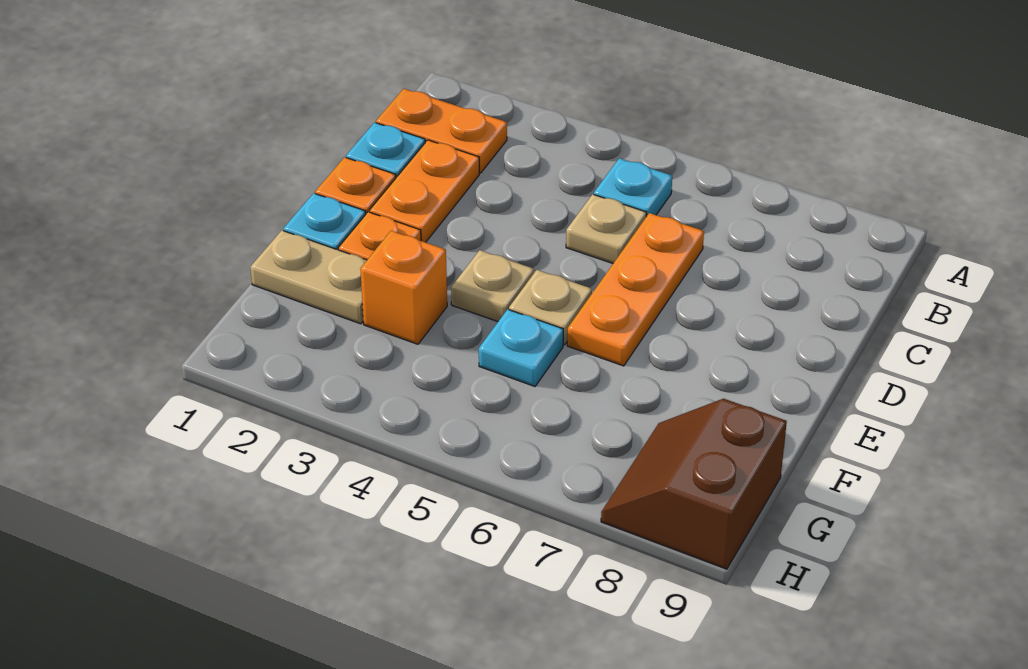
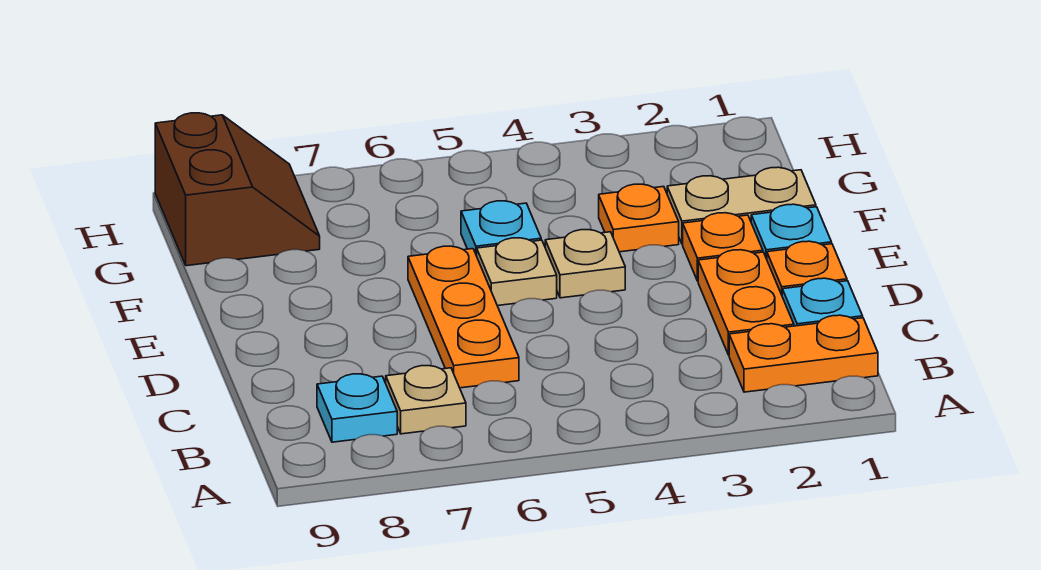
cyan 1x1 plate [594,158,672,217] -> cyan 1x1 plate moved to [317,374,397,442]
tan 1x1 plate [566,194,646,263] -> tan 1x1 plate moved to [386,366,466,434]
orange 1x1 brick [360,231,447,344] -> orange 1x1 plate [599,184,679,252]

